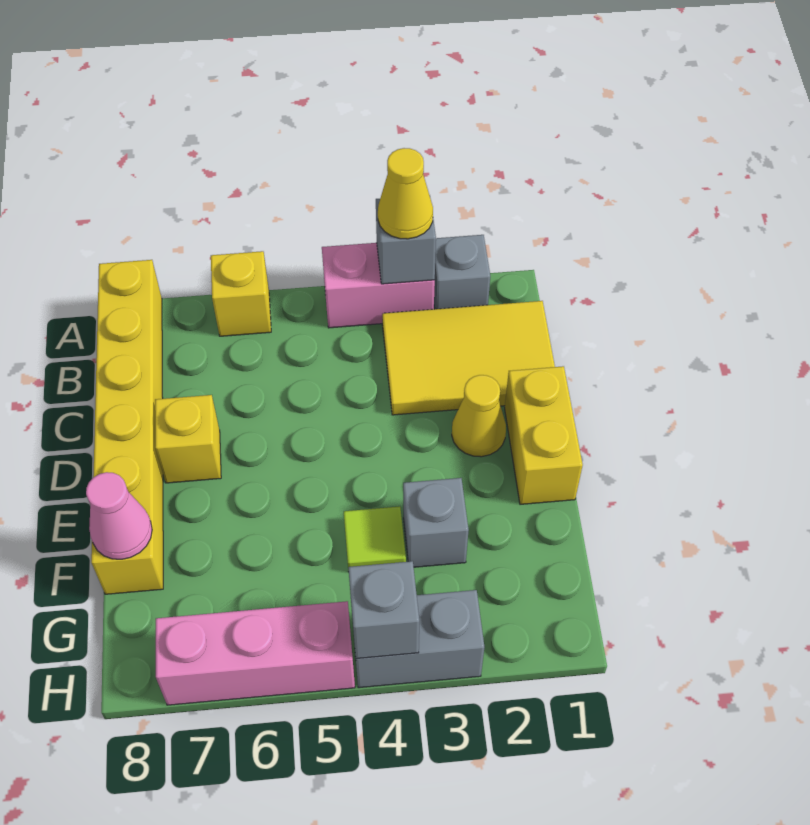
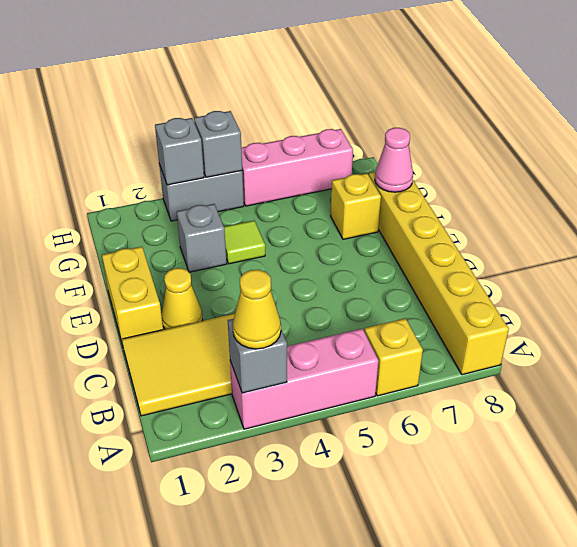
grey 1x1 brick [434,235,490,309] -> grey 1x1 brick moved to [155,118,204,185]
pink 1x2 brick [322,243,435,328] -> pink 1x3 brick [230,329,379,429]
yellow 1x1 brick [155,395,221,483] -> yellow 1x1 brick moved to [331,173,381,239]

